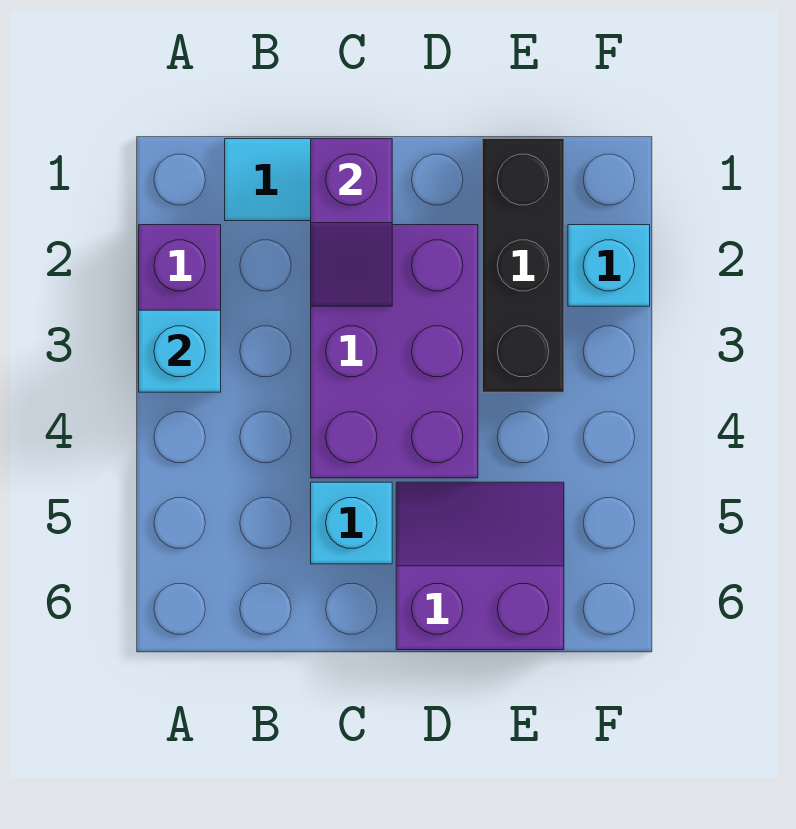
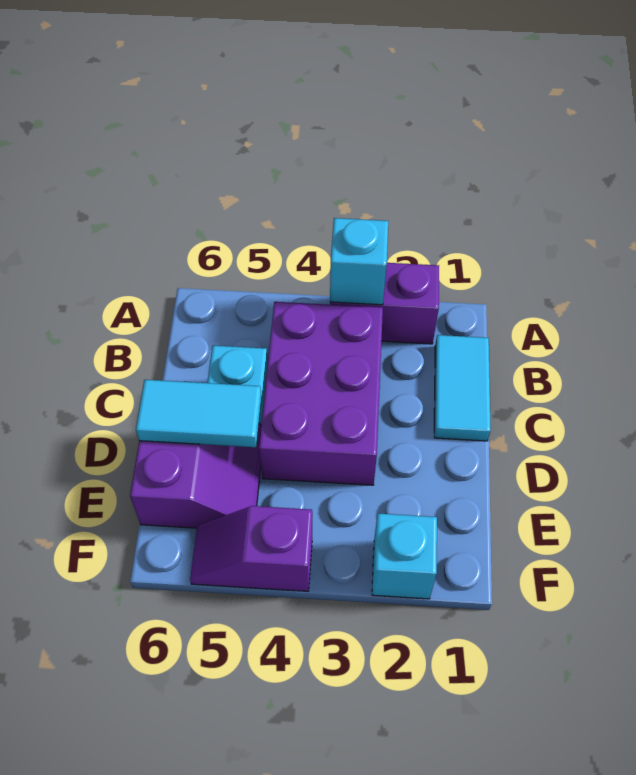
purple 1x2 slope [311,139,392,306] -> purple 1x2 slope moved to [190,506,312,591]
purple 2x3 brick [311,225,478,478] -> purple 2x3 brick turned to [259,302,383,485]
none -> cyan 1x2 tile [136,380,261,447]
black 1x3 brick [482,139,564,392] -> none

